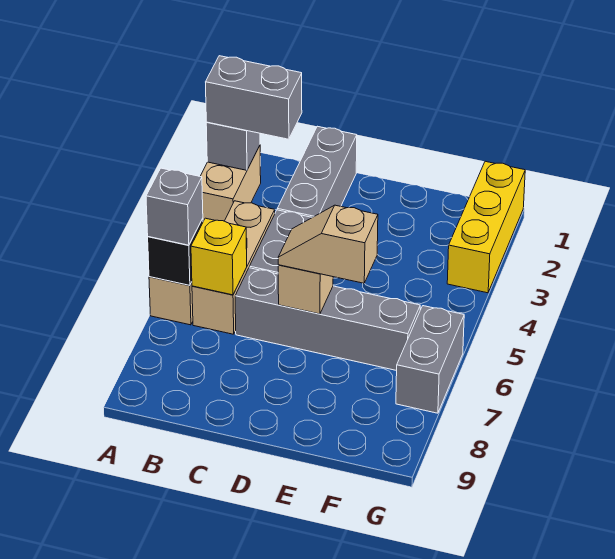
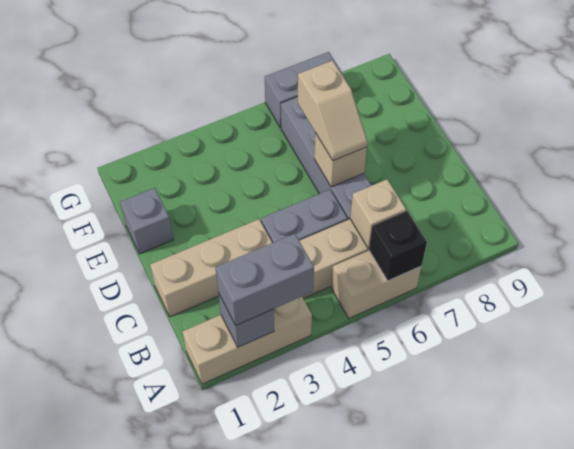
tan 1x2 brick [200,146,261,221] -> tan 1x3 brick [183,297,312,384]
grey 1x2 brick [206,56,302,139] -> grey 1x2 brick turned to [215,234,314,326]
grey 1x1 brick [146,168,203,245] -> grey 1x1 brick moved to [120,188,173,254]
yellow 1x1 brick [191,218,247,295] -> tan 1x1 brick [350,179,406,249]
grey 1x3 brick [277,126,357,218] -> tan 1x3 brick [150,219,272,317]
yellow 1x3 brick [447,161,525,293] -> none

